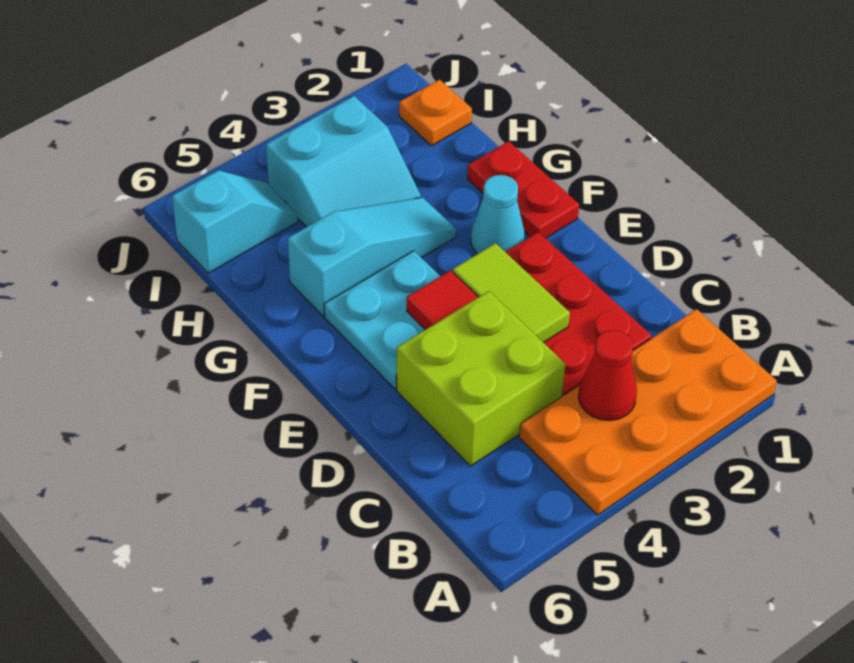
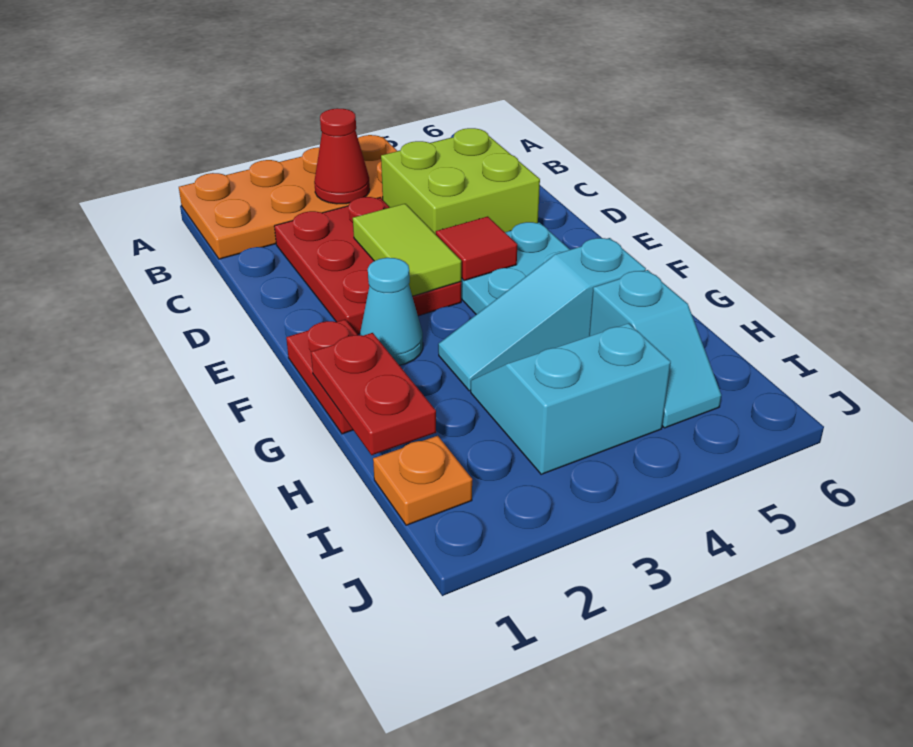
none -> red 1x2 plate [311,333,436,455]
cyan 1x2 slope [172,170,298,273] -> cyan 1x2 slope turned to [589,270,721,428]

